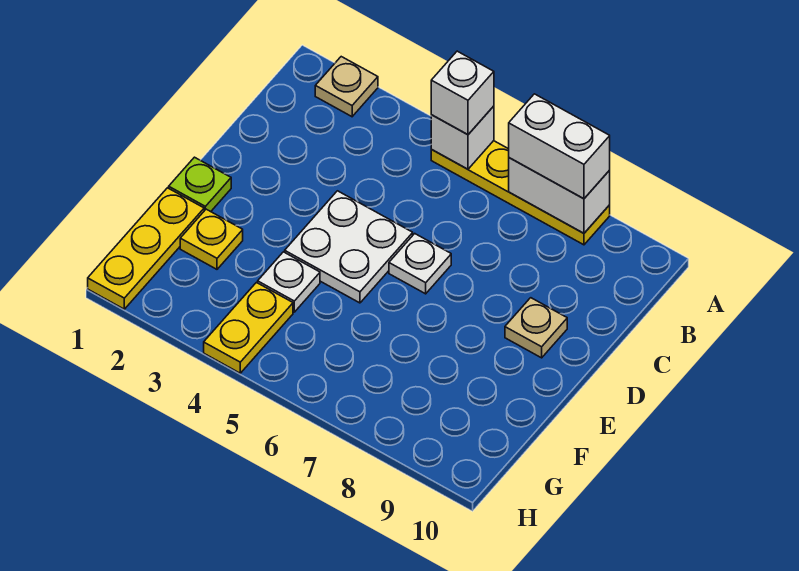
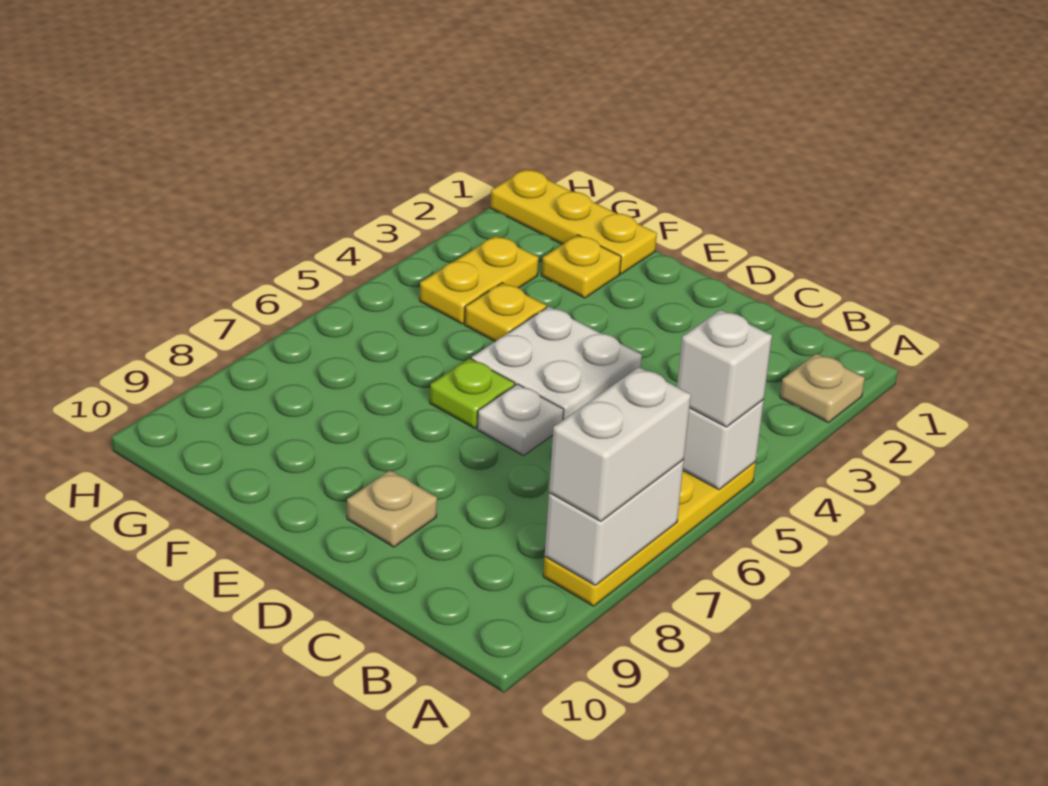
lime 1x1 plate [169,157,231,212] -> lime 1x1 plate moved to [430,358,515,428]
white 1x1 plate [258,252,320,312] -> yellow 1x1 plate [465,283,546,341]
yellow 1x2 plate [204,283,293,373] -> yellow 1x2 plate turned to [420,236,539,324]

